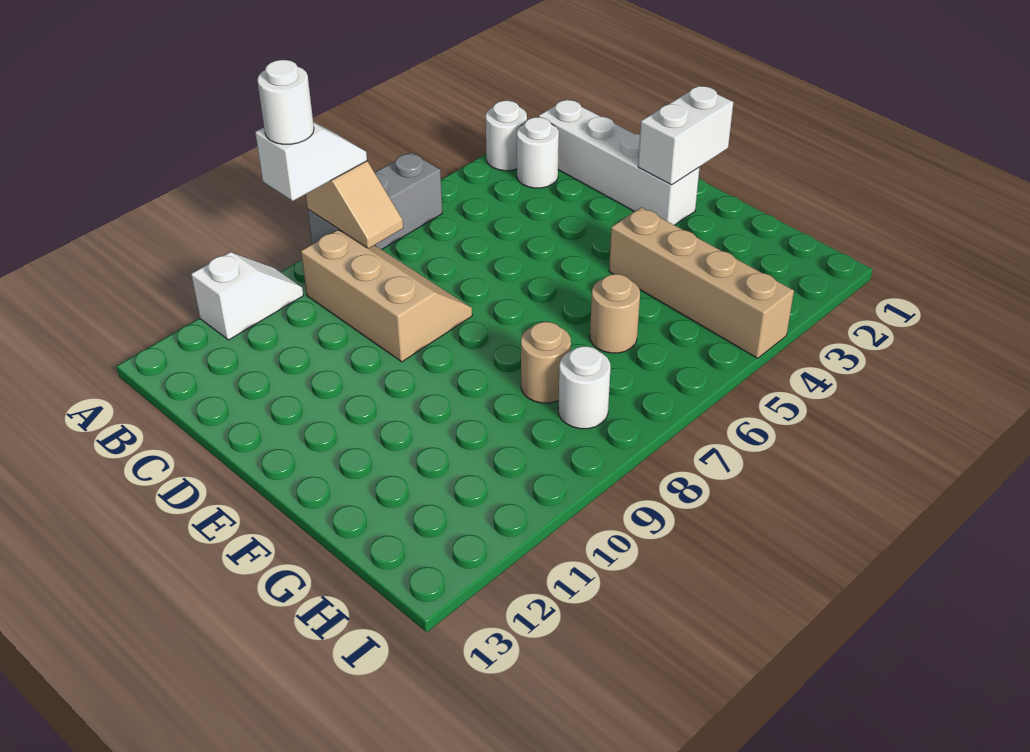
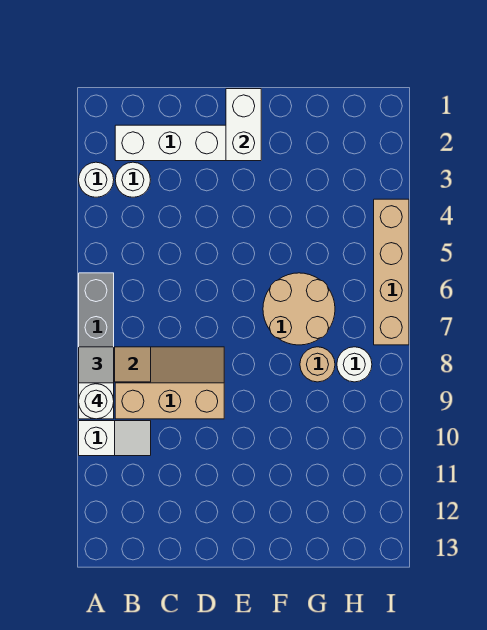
white 1x2 slope [191,252,303,340] -> white 1x2 slope turned to [79,421,151,456]
tan 1x4 brick [609,207,794,358] -> tan 1x4 brick turned to [374,199,409,345]
tan 1x1 round brick [590,274,640,353] -> tan 2x2 round brick [263,273,335,345]

